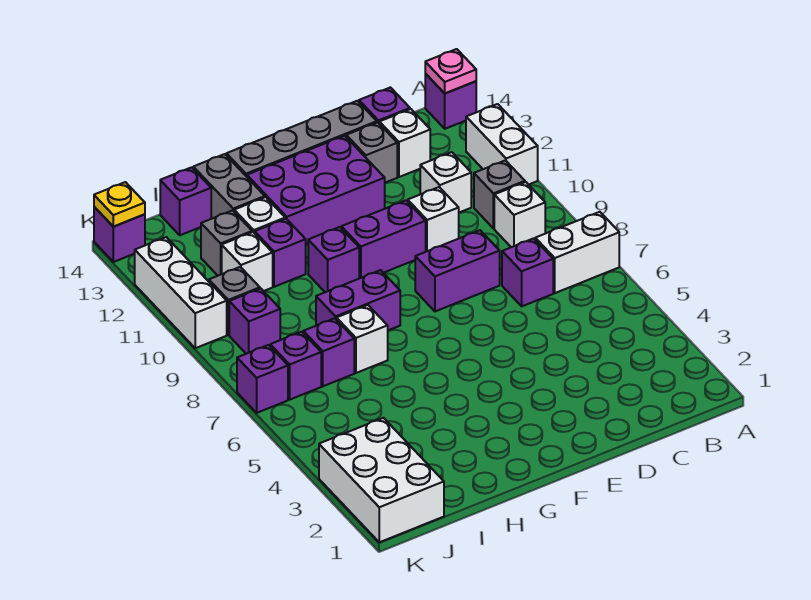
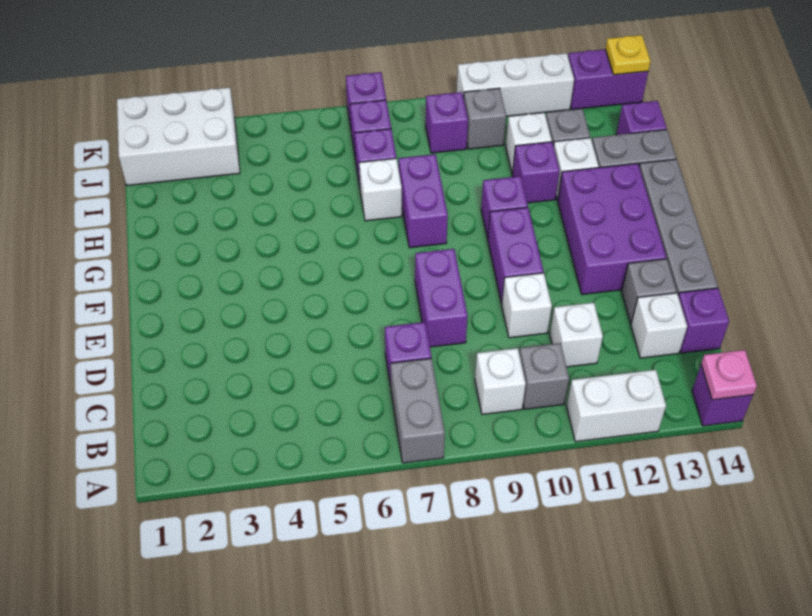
white 1x2 brick [535,212,619,293] -> grey 1x2 brick [390,358,445,463]
purple 1x1 brick [94,207,145,262] -> purple 1x2 brick [568,49,648,110]

